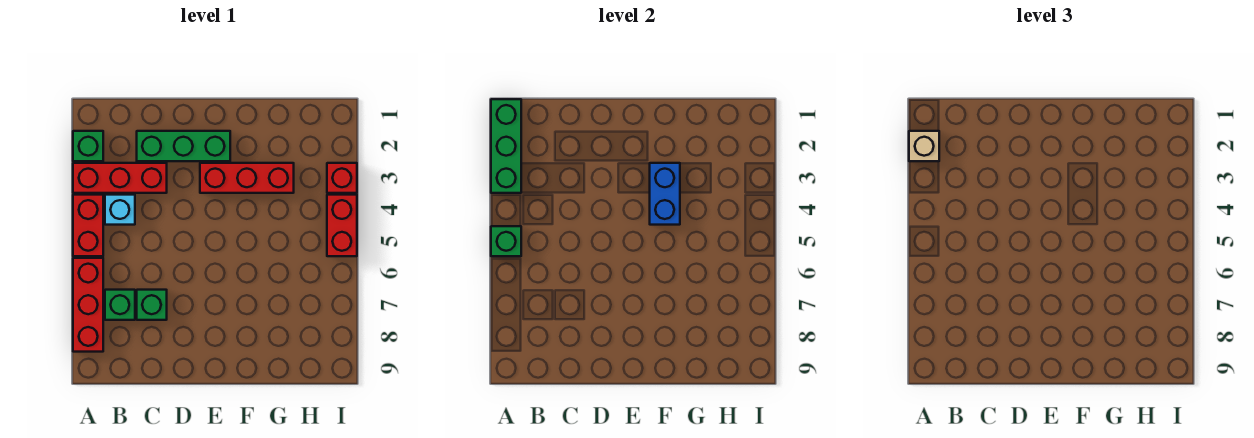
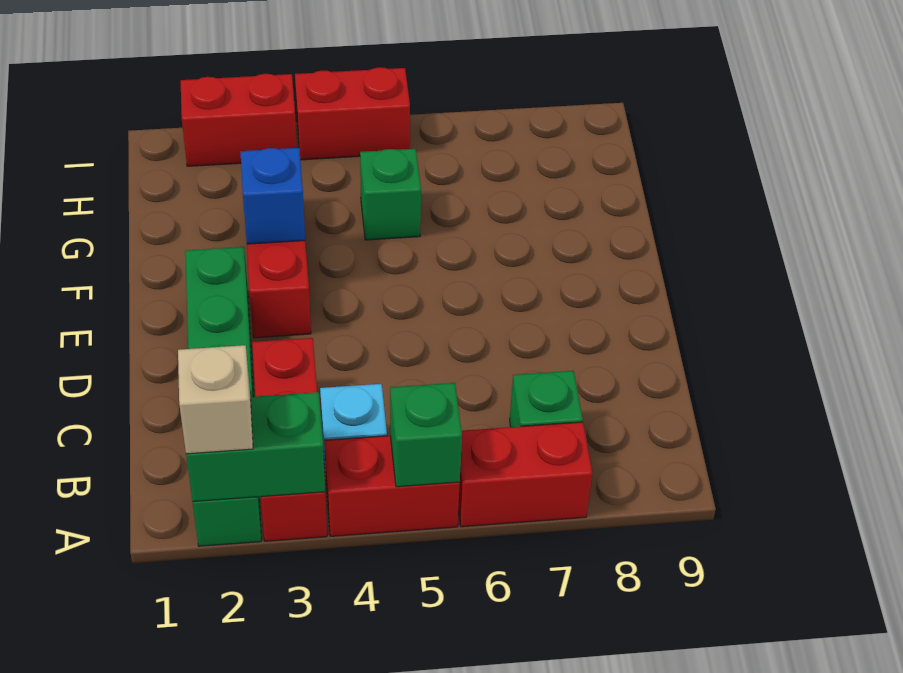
green 1x3 brick [491,99,521,193] -> green 1x2 brick [186,392,325,502]
red 1x3 brick [73,258,103,352] -> red 1x2 brick [458,422,592,527]
green 1x1 brick [137,290,167,320] -> green 1x1 brick moved to [360,149,421,240]
blue 1x2 brick [650,163,680,225] -> blue 1x1 brick [240,148,305,244]
red 1x1 brick [327,163,357,193] -> red 1x2 brick [181,74,297,166]

